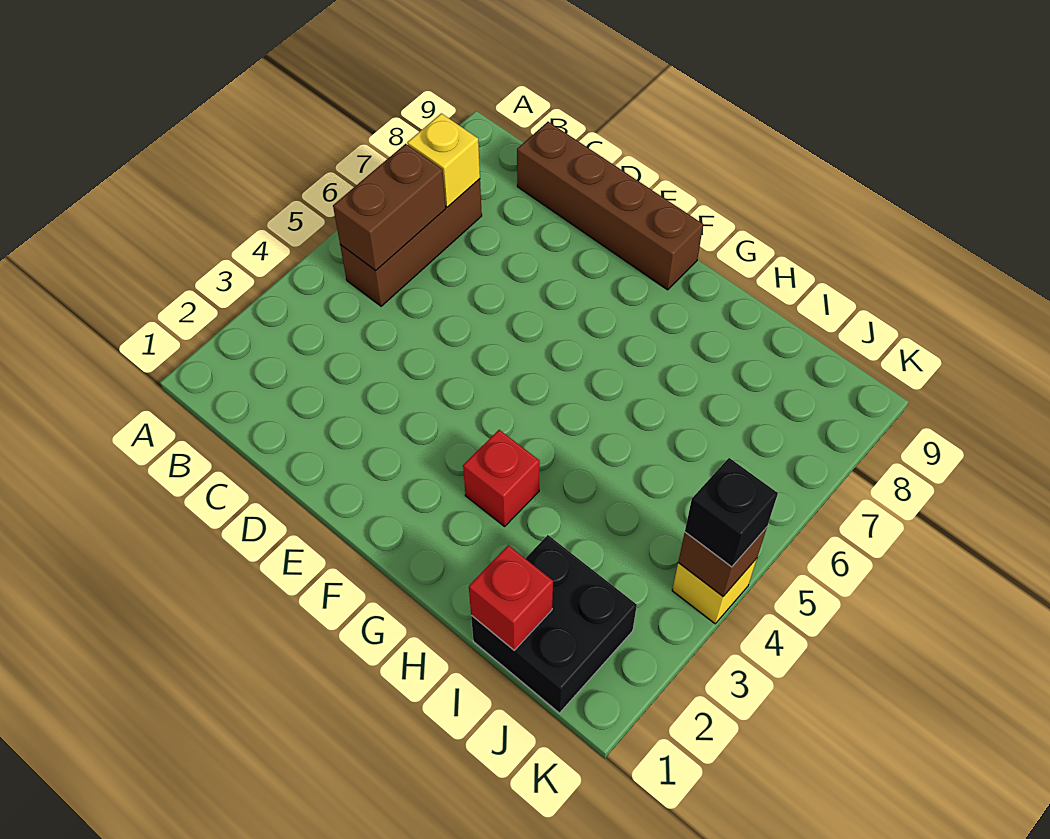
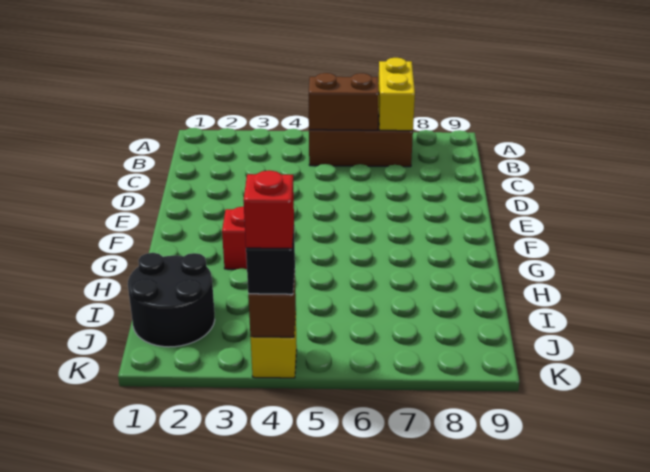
yellow 1x1 brick [407,113,480,207] -> yellow 1x2 brick [378,58,415,131]
brown 1x4 brick [517,122,703,290] -> none
black 2x2 brick [471,535,637,713] -> black 2x2 round brick [128,253,215,347]
red 1x1 brick [469,545,553,650] -> red 1x1 brick moved to [243,170,294,249]

